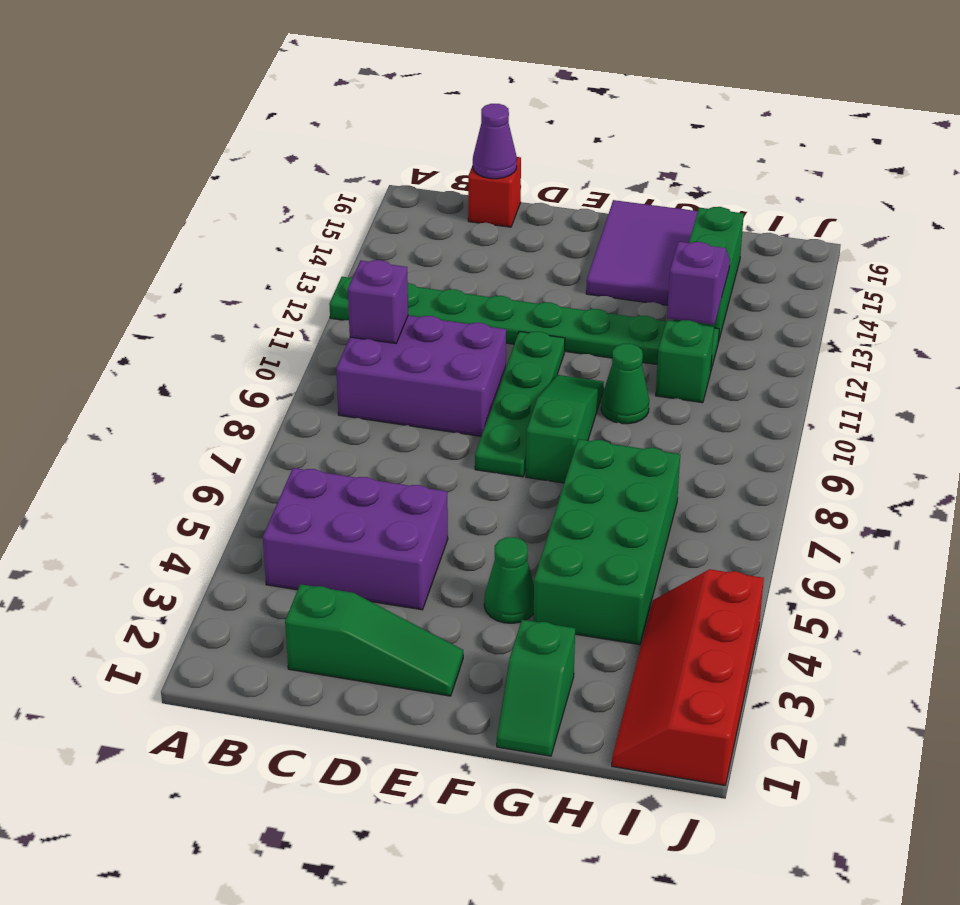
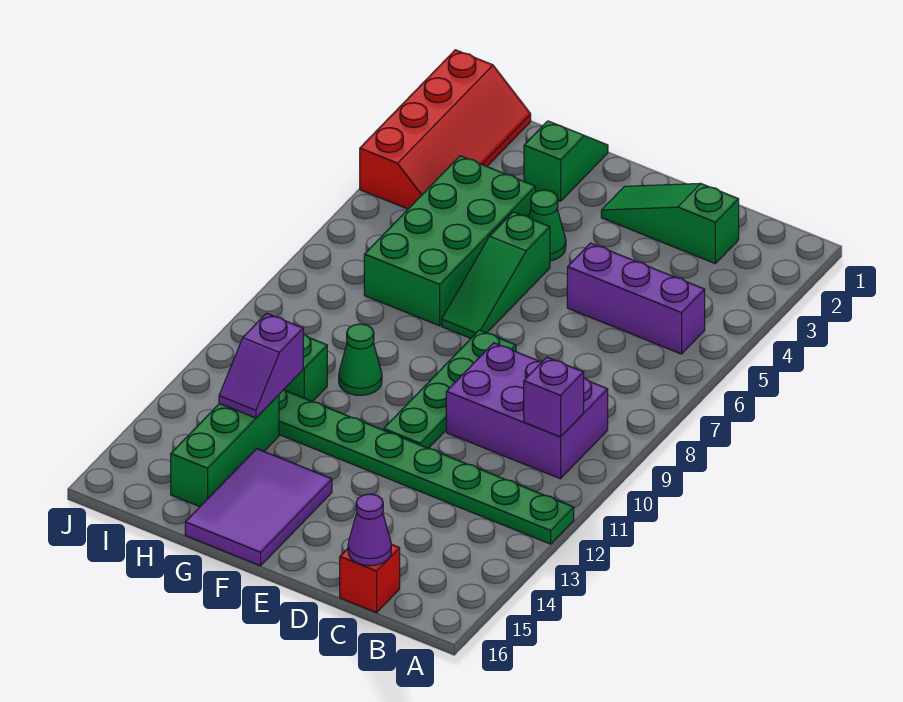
purple 2x3 brick [263,468,448,610] -> purple 1x3 brick [567,243,705,354]
green 1x3 slope [526,375,604,483] -> green 1x3 slope moved to [442,212,550,338]

